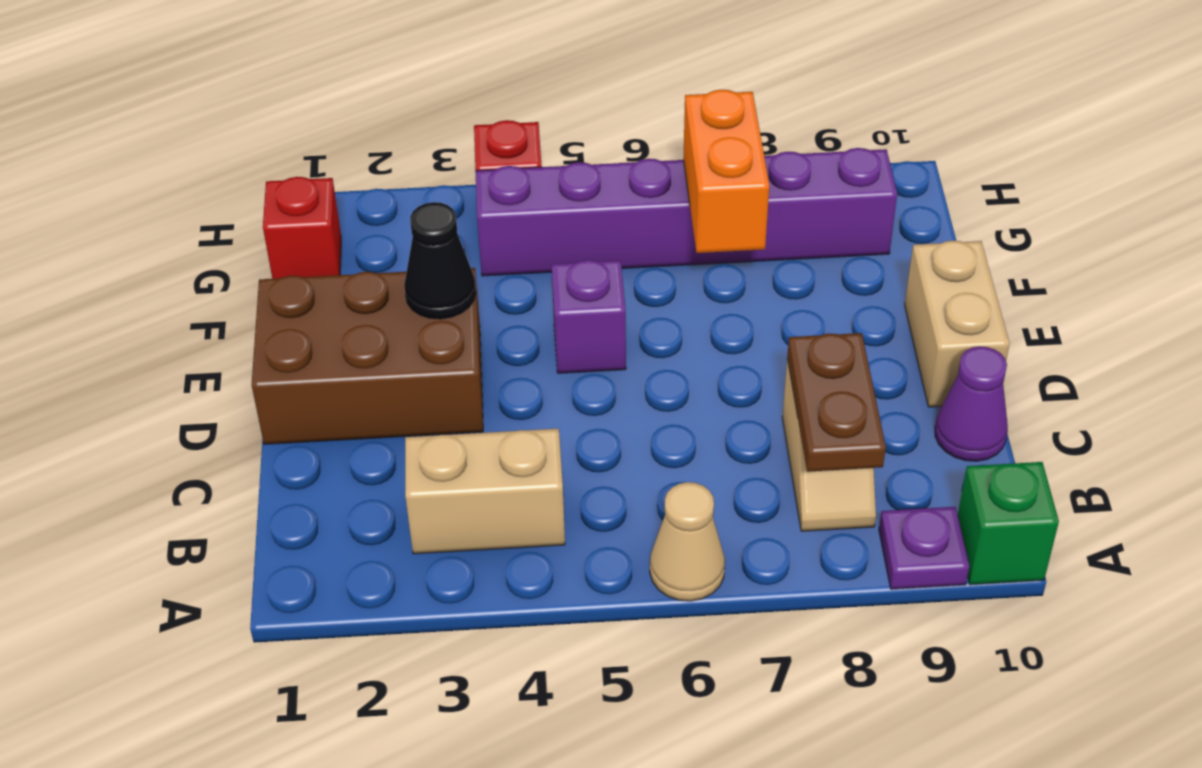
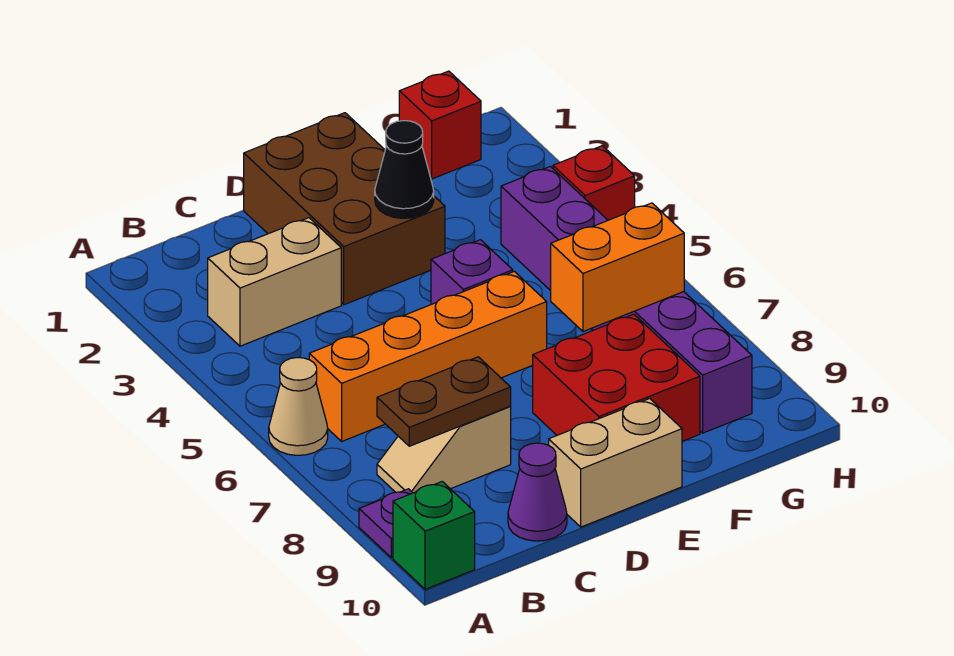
tan 1x2 brick [405,429,565,554] -> tan 1x2 brick turned to [208,218,341,346]
none -> orange 1x4 brick [309,271,547,441]
none -> red 2x2 brick [533,314,700,441]

